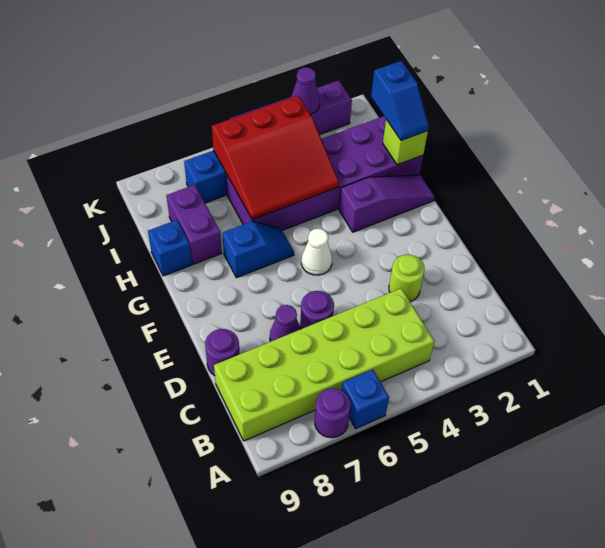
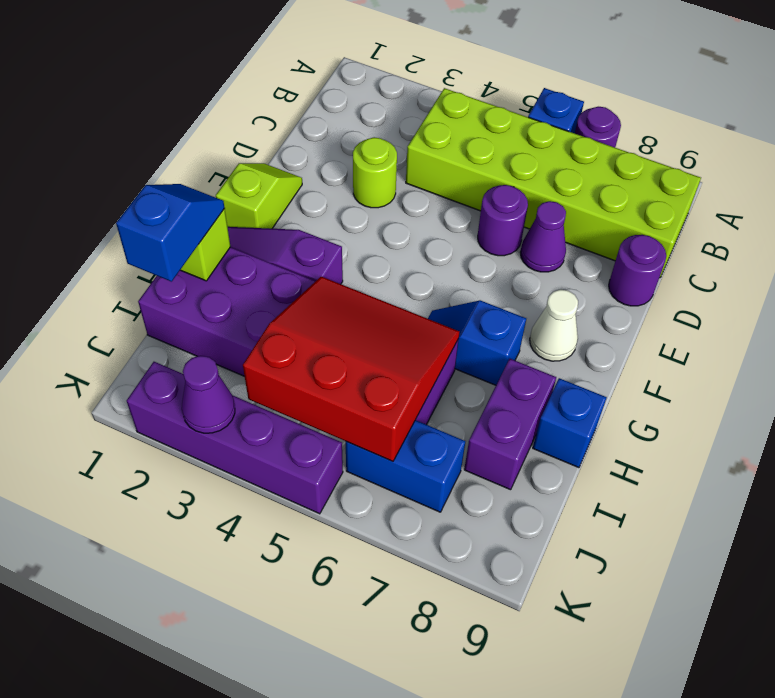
none -> lime 1x2 slope [216,163,302,229]
white 1x1 cone [301,228,332,275] -> white 1x1 cone moved to [530,289,578,361]

